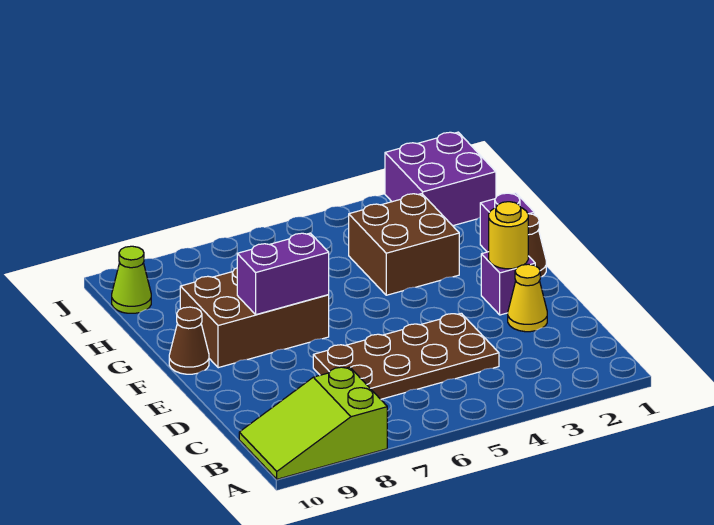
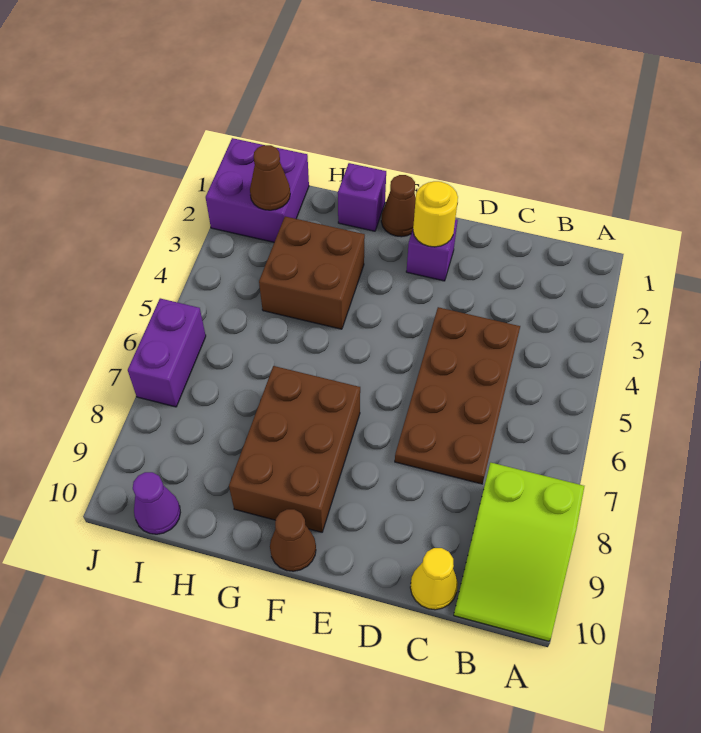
yellow 1x1 cone [508,264,547,332] -> yellow 1x1 cone moved to [410,548,458,610]
purple 1x2 brick [237,233,329,315] -> purple 1x2 brick moved to [128,298,206,407]
none -> brown 1x1 cone [250,145,290,210]
lime 1x1 cone [112,246,151,313] -> purple 1x1 cone [133,472,180,534]

